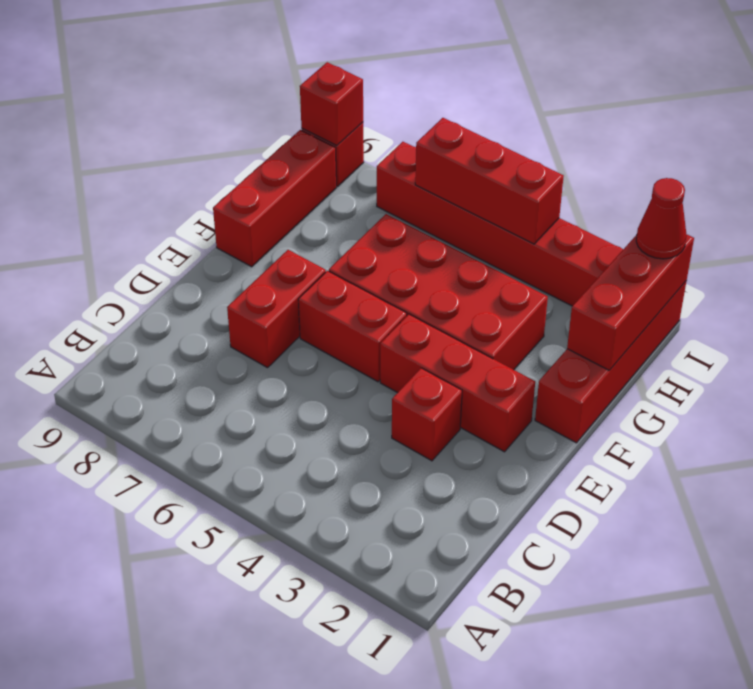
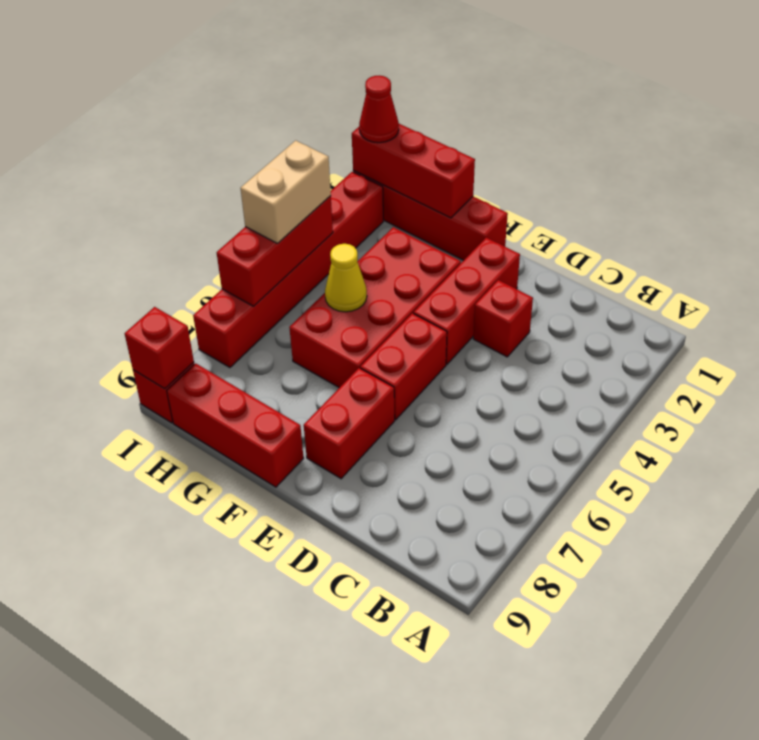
red 1x2 brick [227,250,326,368] -> red 1x2 brick turned to [304,368,395,479]
none -> yellow 1x1 cone [325,244,367,312]
none -> tan 1x2 brick [241,140,331,243]

